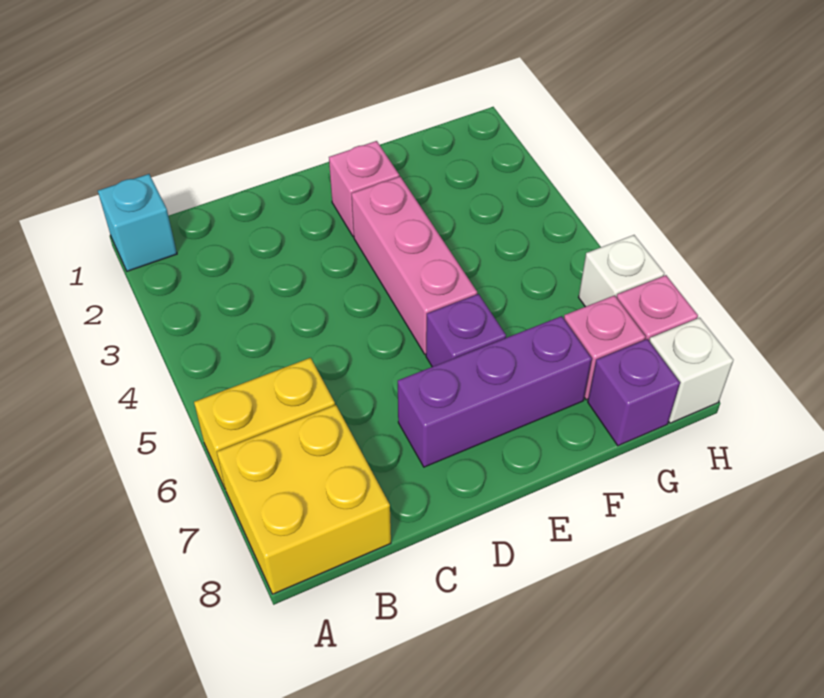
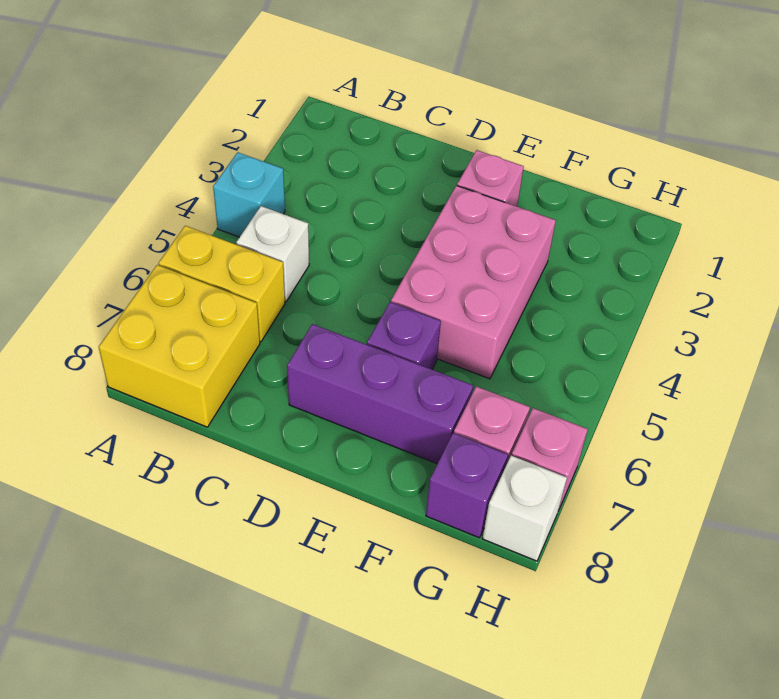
cyan 1x1 brick [98,174,177,271] -> cyan 1x1 brick moved to [213,152,285,237]
pink 1x3 brick [351,176,477,355] -> pink 2x3 brick [391,186,556,379]
white 1x1 brick [579,235,664,307] -> white 1x1 brick moved to [236,206,309,301]

